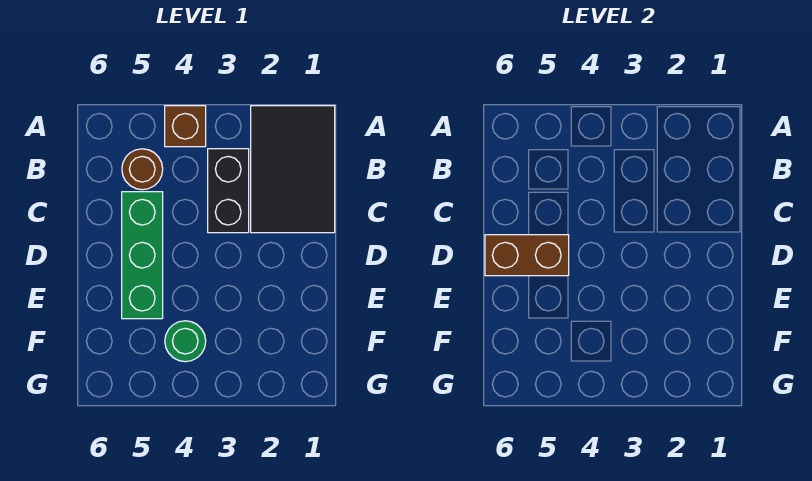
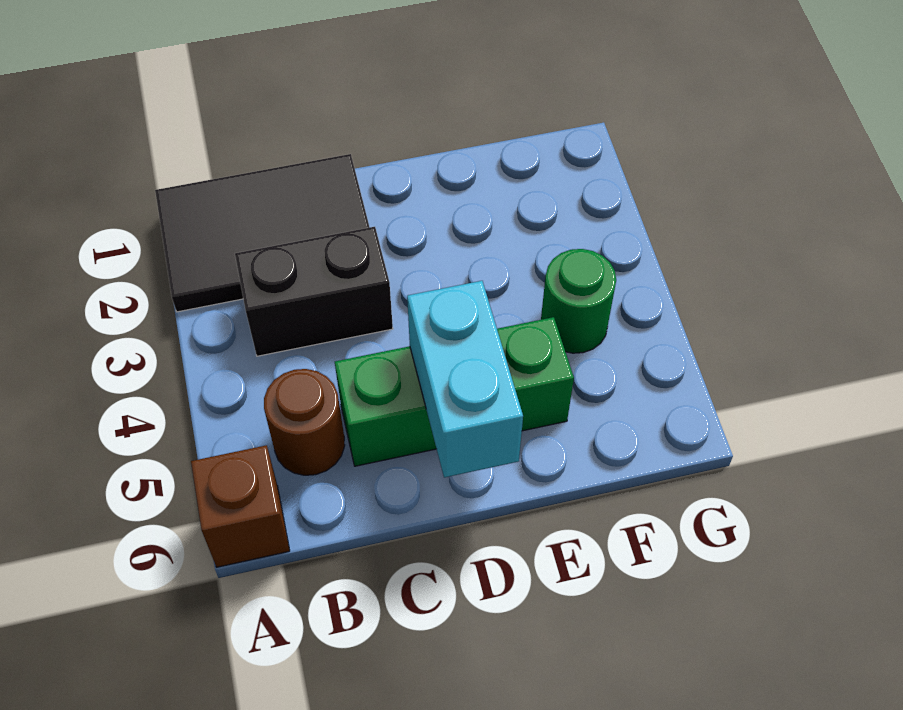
brown 1x1 brick [165,106,206,147] -> brown 1x1 brick moved to [191,445,290,567]
brown 1x2 brick [485,235,569,276] -> cyan 1x2 brick [407,281,523,478]

